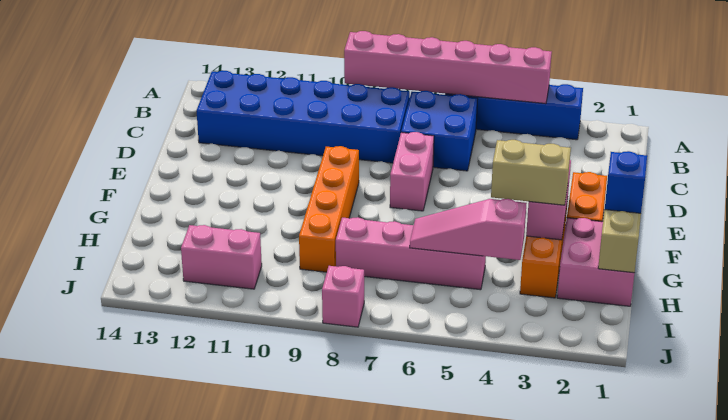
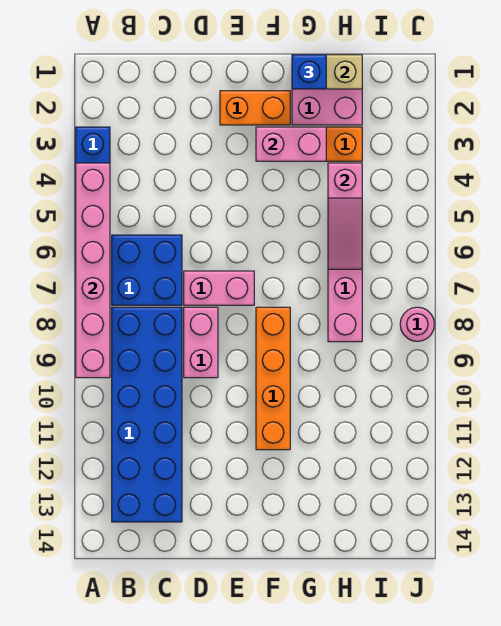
orange 1x4 brick [299,146,359,272] -> orange 1x4 brick turned to [256,307,290,450]
tan 1x2 brick [491,140,571,205] -> none
pink 1x2 brick [181,225,262,289] -> pink 1x2 brick moved to [184,307,218,378]
pink 1x1 brick [322,266,364,327] -> pink 1x1 round brick [400,307,435,341]

